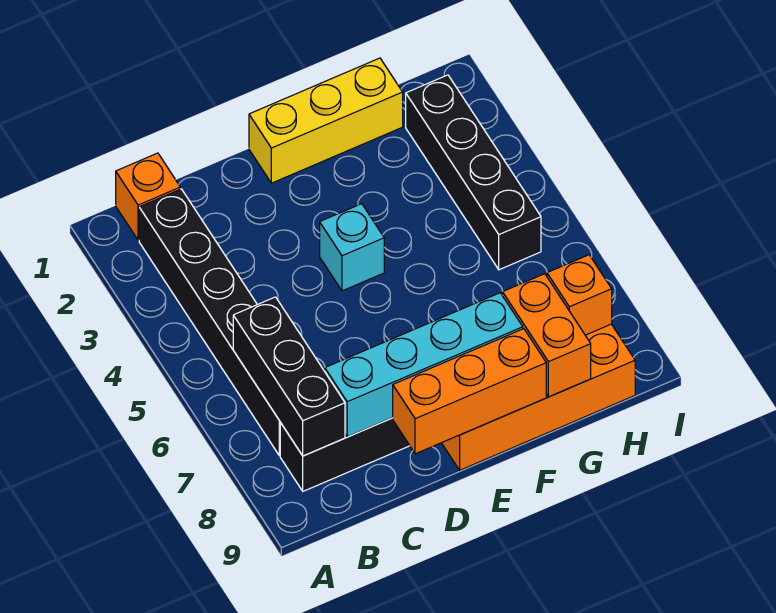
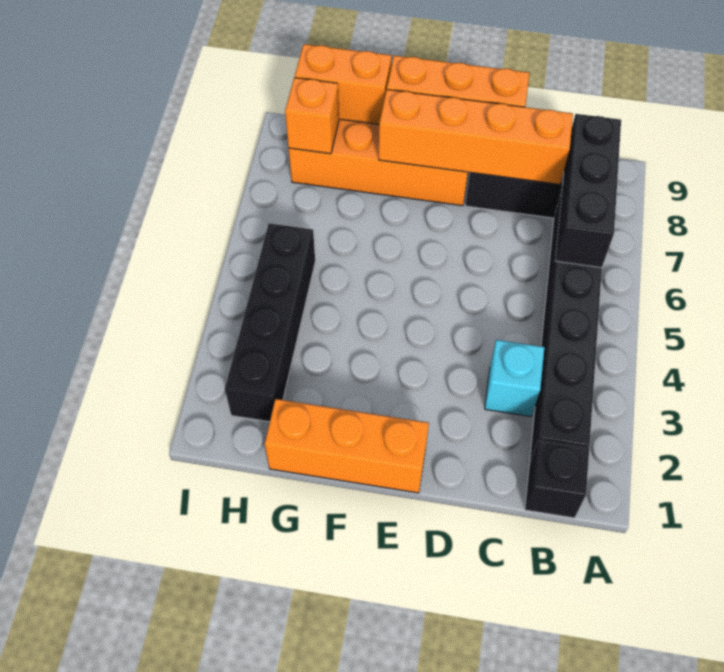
orange 1x1 brick [116,153,180,240] -> black 1x1 brick [525,440,589,518]
cyan 1x4 brick [325,293,523,437] -> orange 1x4 brick [379,90,573,184]
yellow 1x3 brick [249,58,403,183] -> orange 1x3 brick [265,399,429,493]
cyan 1x1 brick [320,204,384,291] -> cyan 1x1 brick moved to [485,340,544,416]
orange 1x2 brick [502,274,591,397] -> orange 1x2 brick turned to [295,44,392,124]

